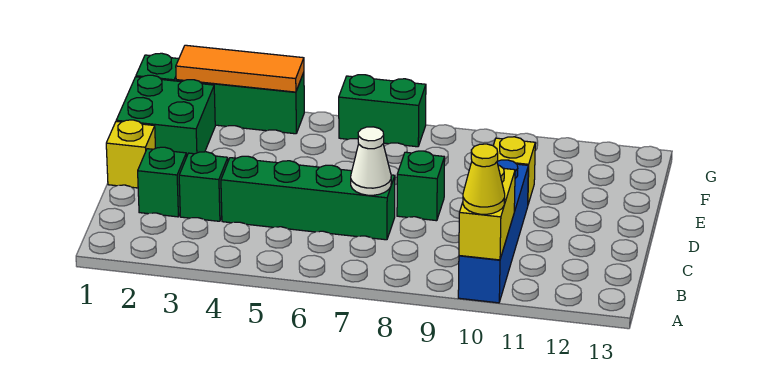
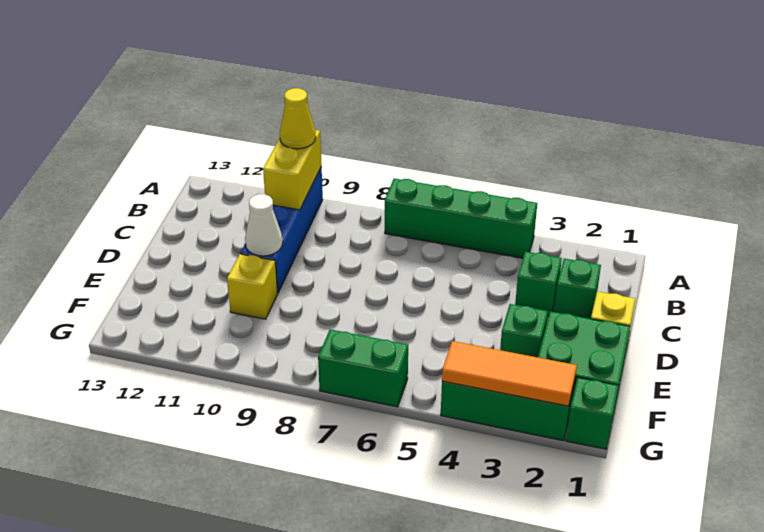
green 1x4 brick [221,156,395,240] -> green 1x4 brick moved to [385,178,537,258]
white 1x1 cone [351,127,391,195] -> white 1x1 cone moved to [245,194,283,256]
green 1x1 brick [397,151,445,221] -> green 1x1 brick moved to [500,304,548,357]

